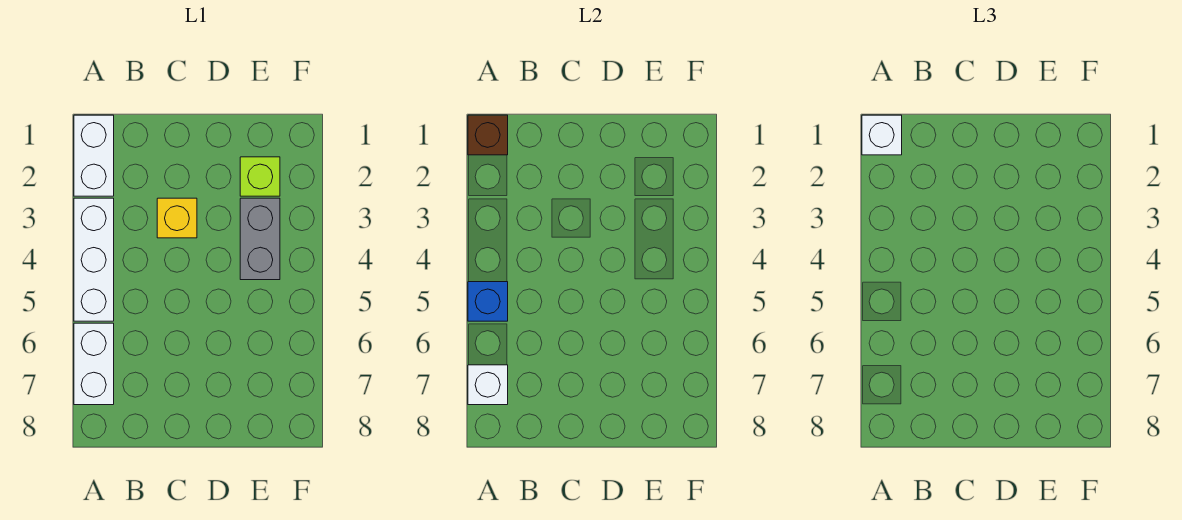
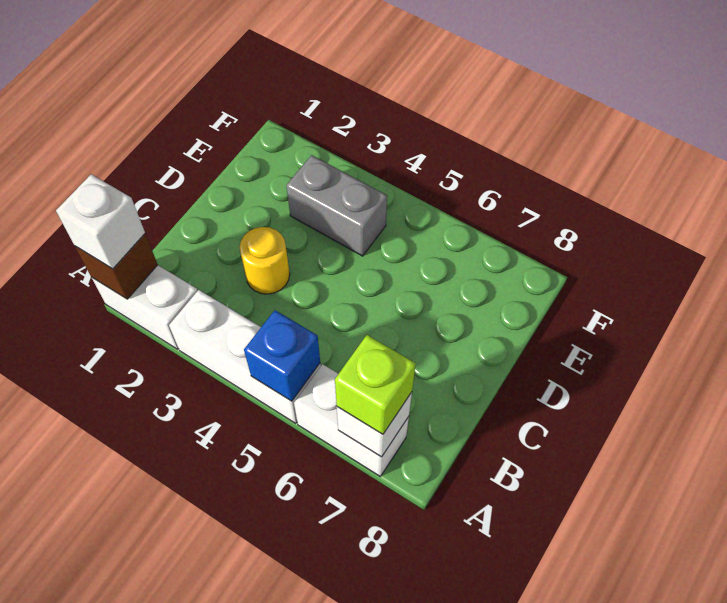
yellow 1x1 brick [157,198,197,238] -> yellow 1x1 round brick [239,227,290,294]
lime 1x1 brick [240,157,280,196] -> lime 1x1 brick moved to [335,335,416,434]

